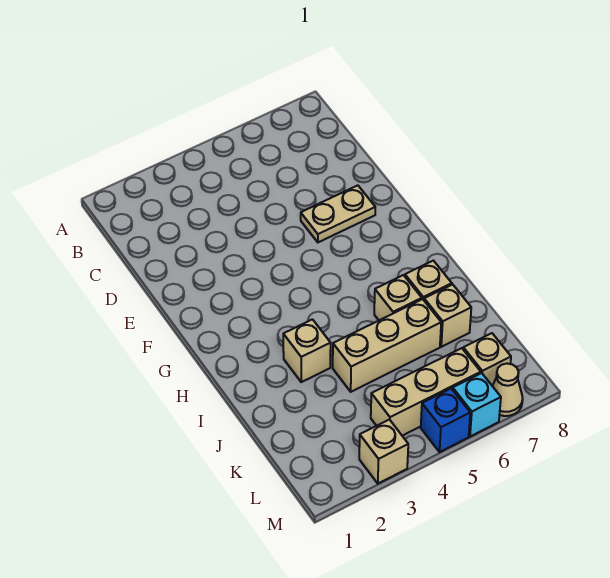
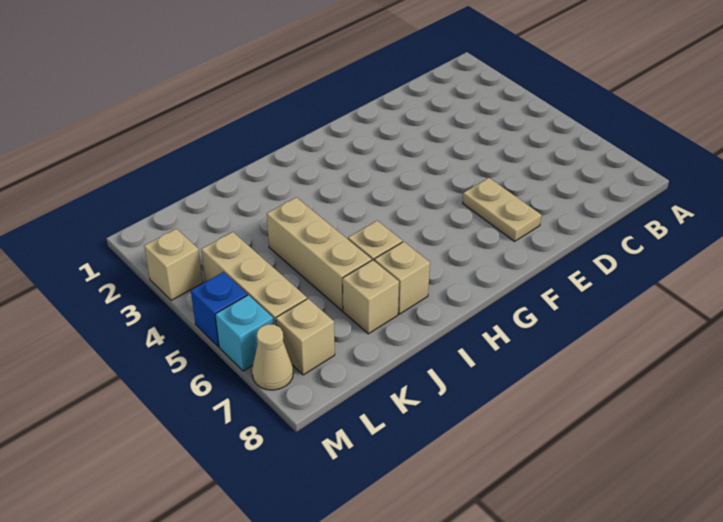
tan 1x1 brick [283,319,331,382] -> none

